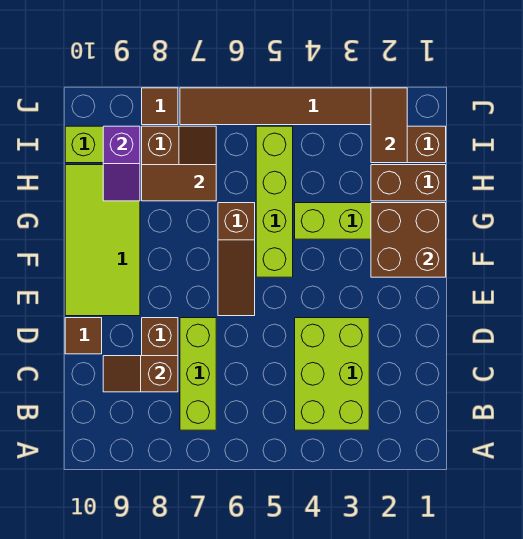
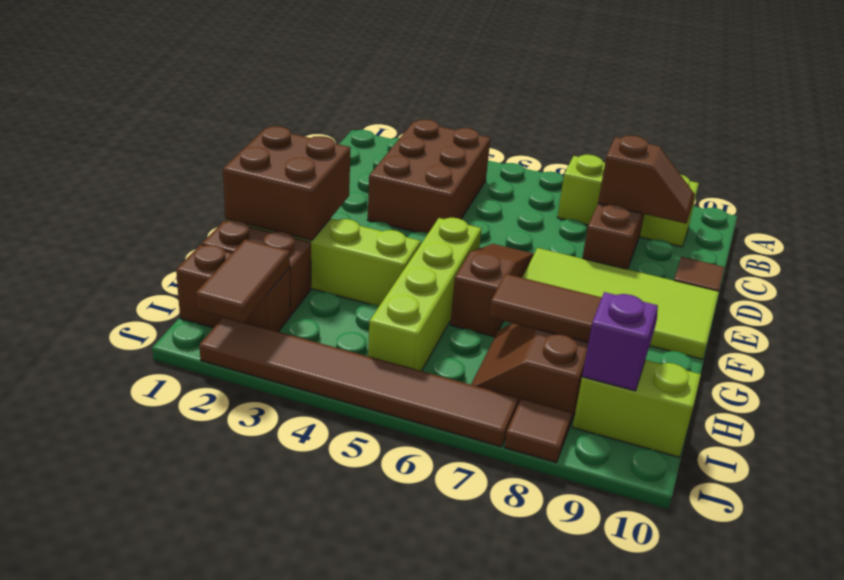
lime 2x3 brick [295,318,369,430] -> brown 2x3 brick [367,119,490,233]
lime 1x3 brick [180,318,216,430] -> lime 1x3 brick turned to [557,155,699,247]
lime 2x4 tile [65,165,140,316] -> lime 2x4 tile turned to [522,248,719,359]

